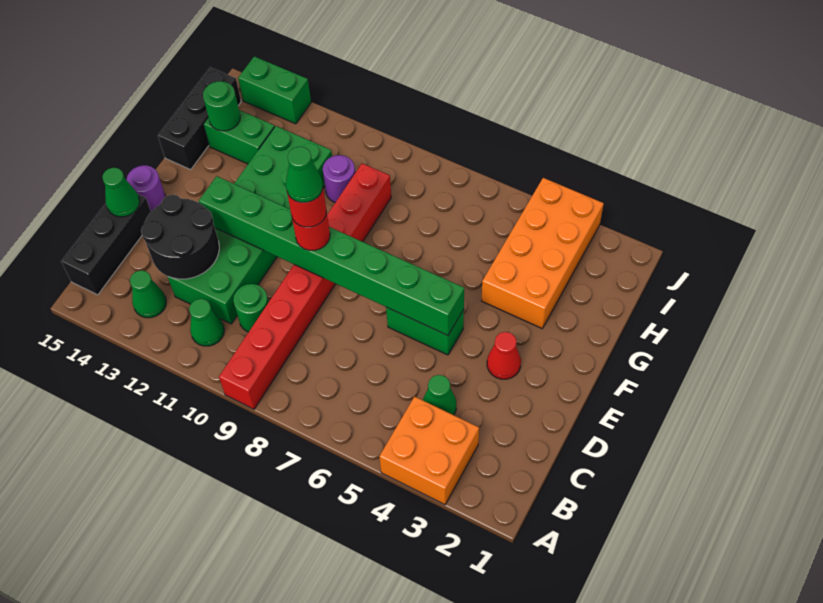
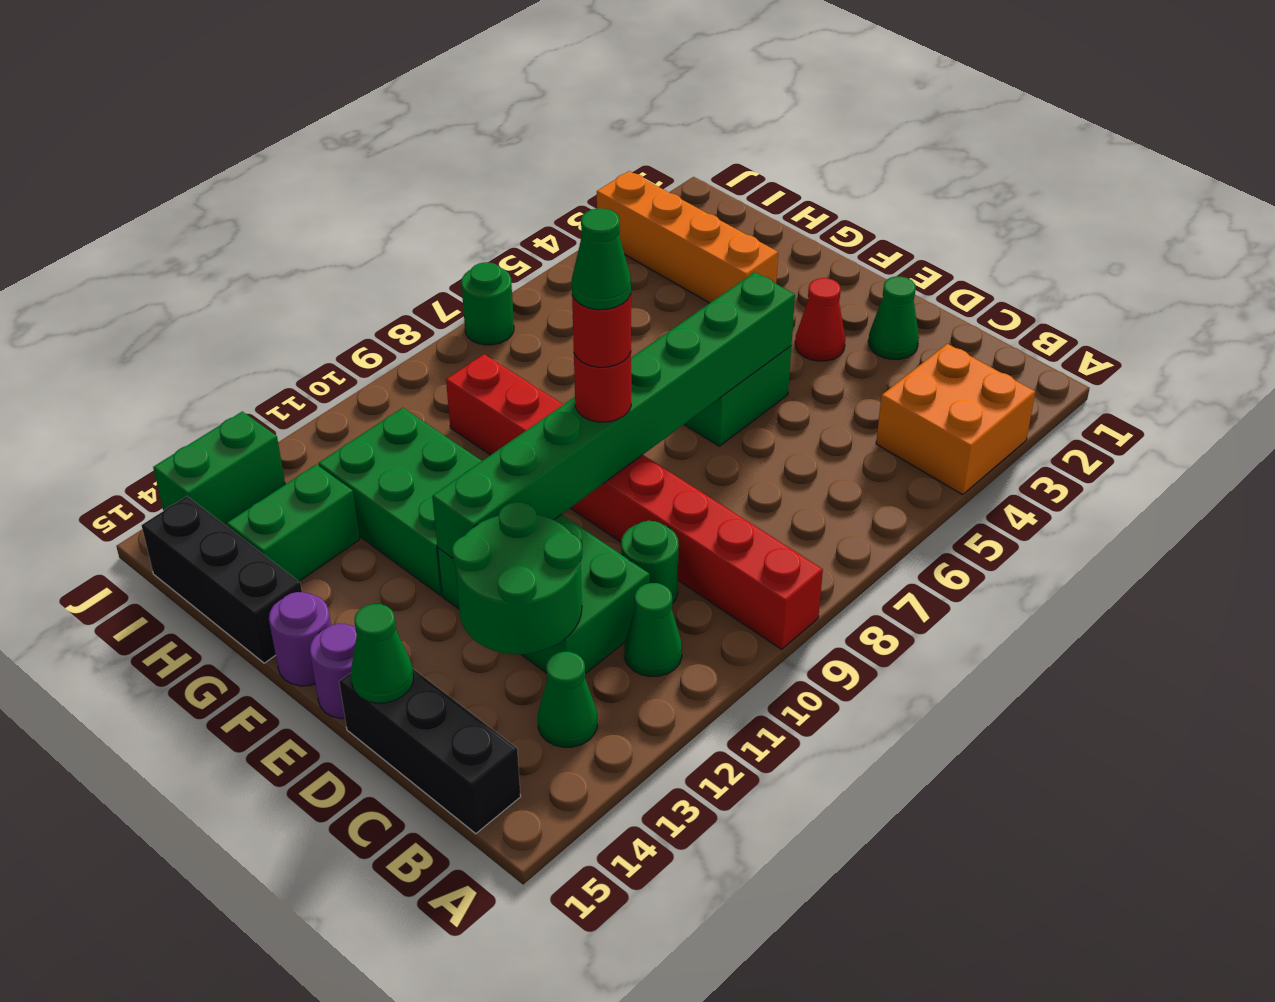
green 1x1 cone [423,375,456,415] -> green 1x1 cone moved to [868,276,919,359]
black 2x2 round brick [141,194,219,279] -> green 2x2 round brick [452,502,582,655]
orange 2x4 brick [482,178,604,328] -> orange 1x4 brick [597,171,778,303]
purple 1x1 round brick [323,155,355,202] -> purple 1x1 round brick moved to [269,592,331,686]
green 1x1 round brick [203,81,240,131] -> green 1x1 round brick moved to [462,262,514,345]

